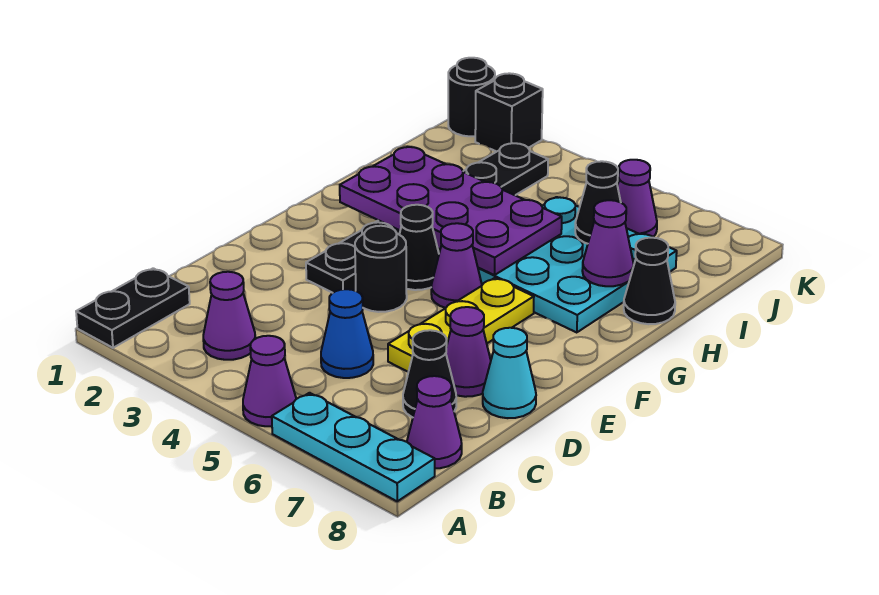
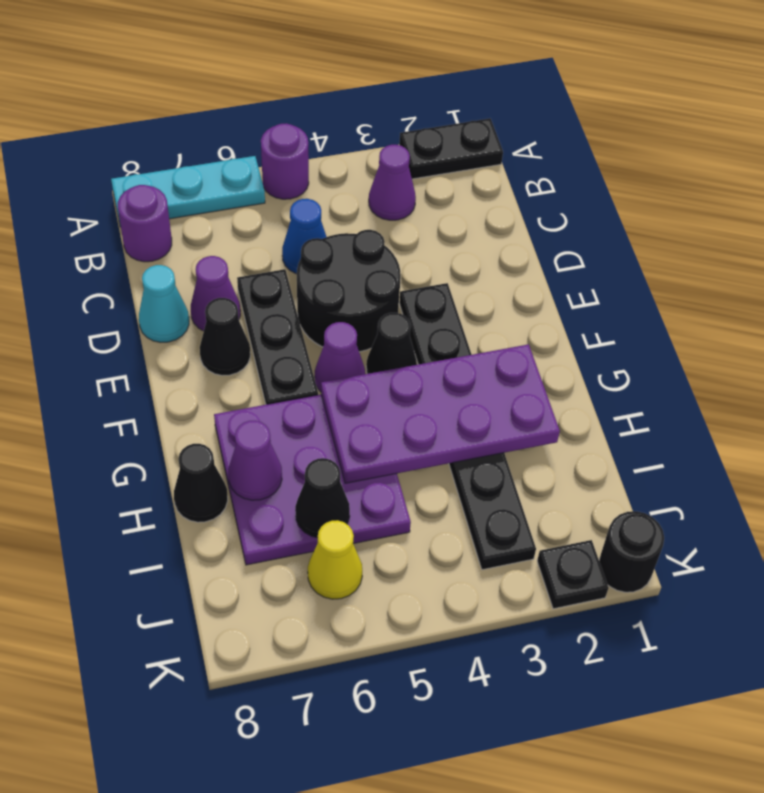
black 1x2 plate [76,268,190,348] -> black 1x2 plate turned to [399,118,503,179]
purple 1x1 cone [243,336,296,426] -> purple 1x1 round brick [261,123,309,199]
purple 1x1 cone [407,376,462,468] -> purple 1x1 round brick [118,185,172,262]
black 1x1 cone [403,330,456,417] -> black 1x1 cone moved to [200,298,250,376]
yellow 1x3 plate [388,278,534,372] -> black 1x3 plate [237,269,318,405]
black 1x1 round brick [355,226,407,312] -> black 2x2 round brick [297,230,401,352]
cyan 3x3 plate [478,197,677,333] -> purple 3x3 plate [214,395,411,565]
purple 1x1 cone [617,160,657,237] -> yellow 1x1 cone [308,520,362,599]
black 1x1 brick [475,73,543,152] -> black 1x1 plate [537,540,609,609]

